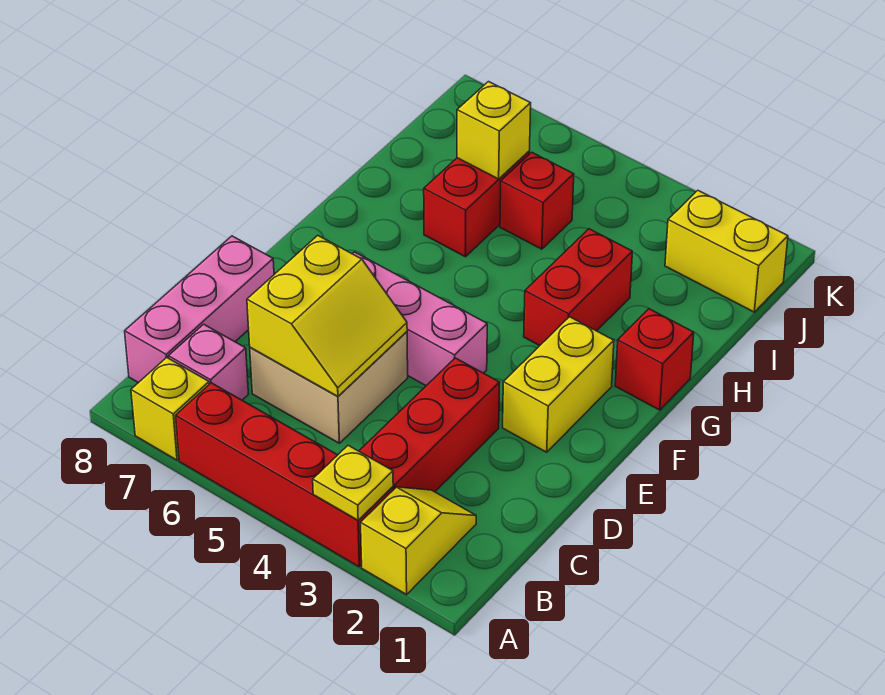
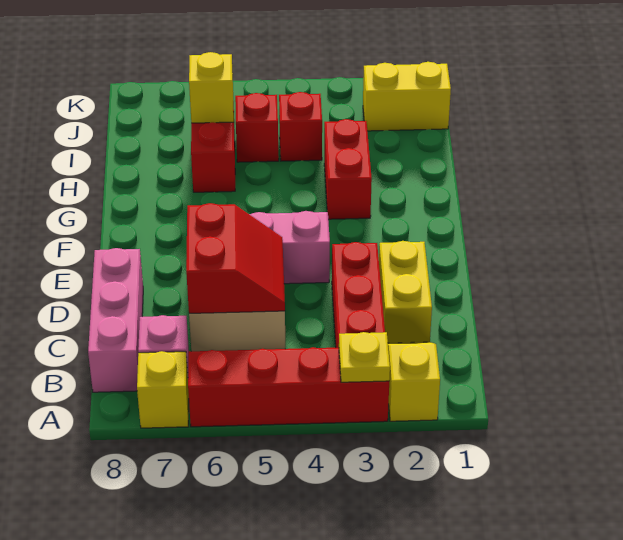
yellow 2x2 slope [247,236,407,396] -> red 2x2 slope [186,203,285,313]
yellow 1x2 brick [503,317,614,452] -> yellow 1x2 brick moved to [379,241,432,343]
red 1x1 brick [615,309,694,410] -> red 1x1 brick moved to [279,92,322,161]

